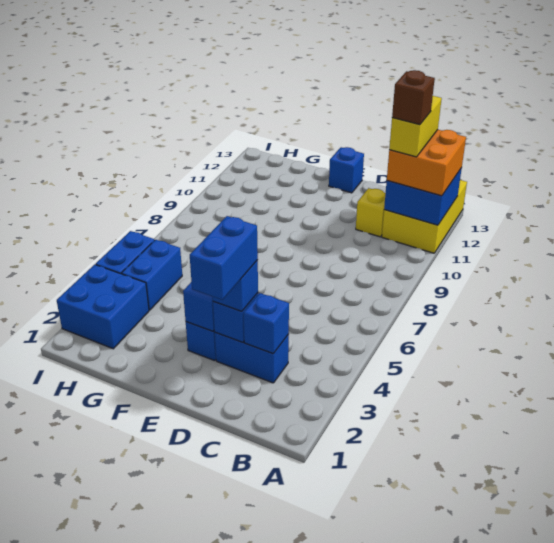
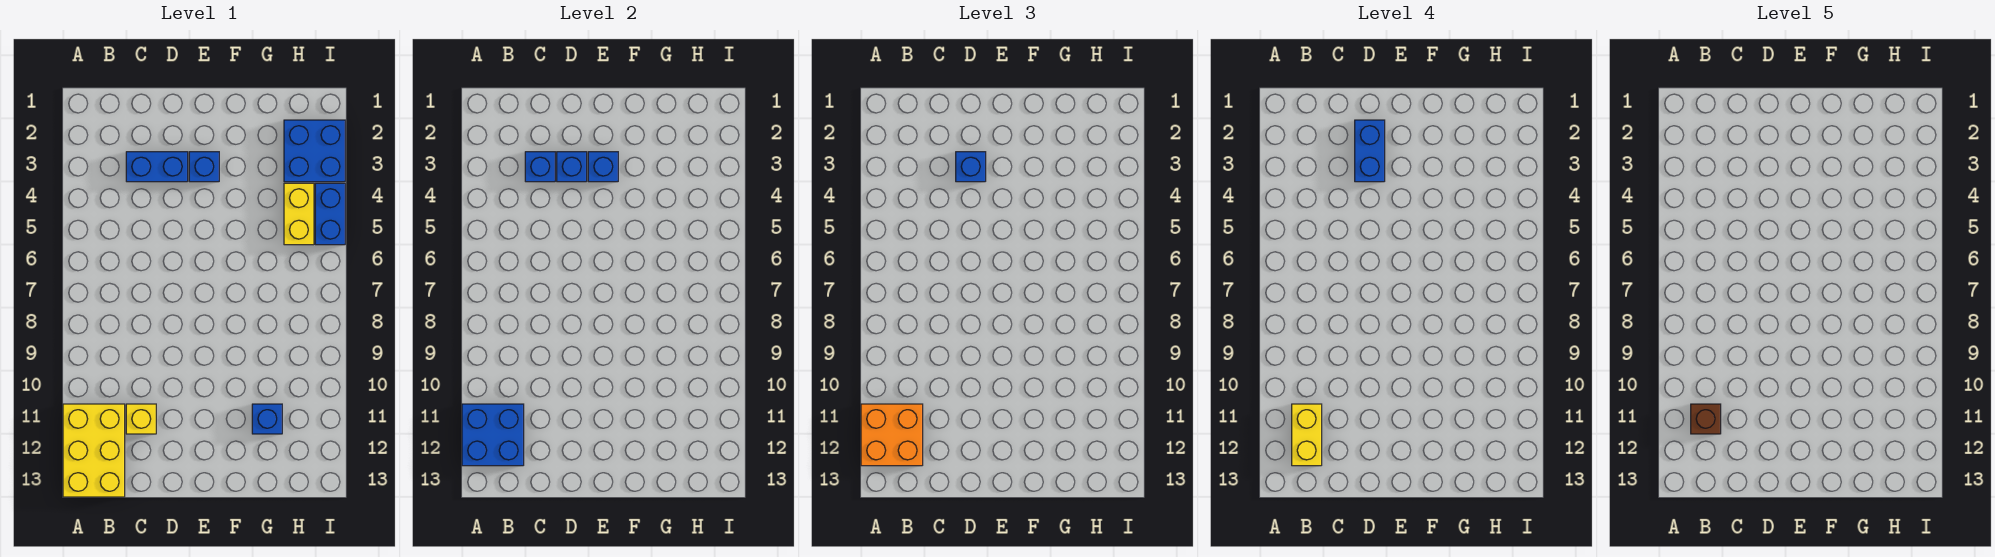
blue 1x1 brick [329,147,364,193] -> blue 1x1 brick moved to [252,404,282,434]
blue 1x2 brick [122,240,182,310] -> yellow 1x2 brick [284,183,314,245]

